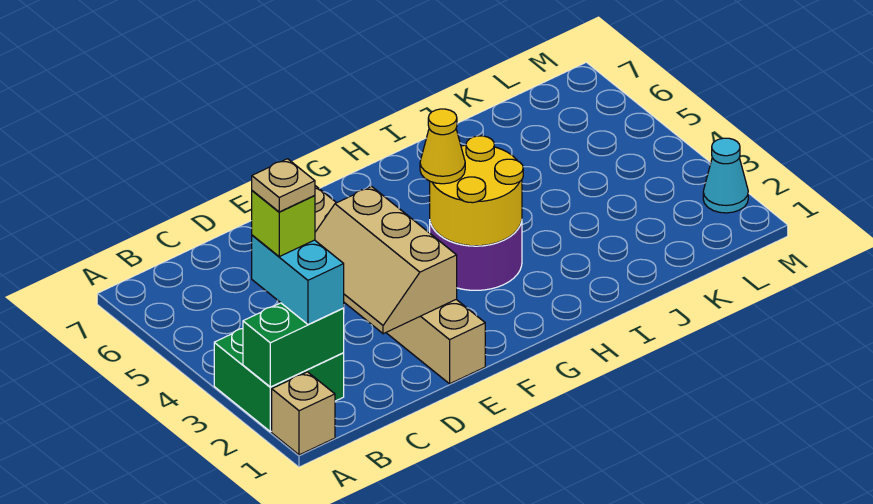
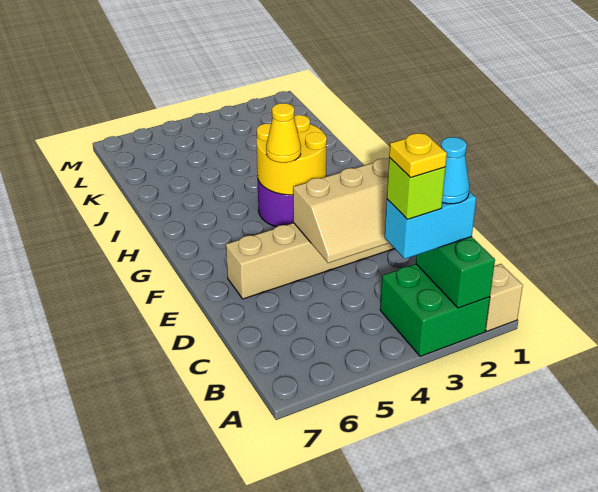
tan 1x1 plate [252,159,315,212] -> yellow 1x1 plate [389,133,447,178]
cyan 1x1 cone [703,138,748,213] -> cyan 1x1 cone moved to [441,137,469,204]

